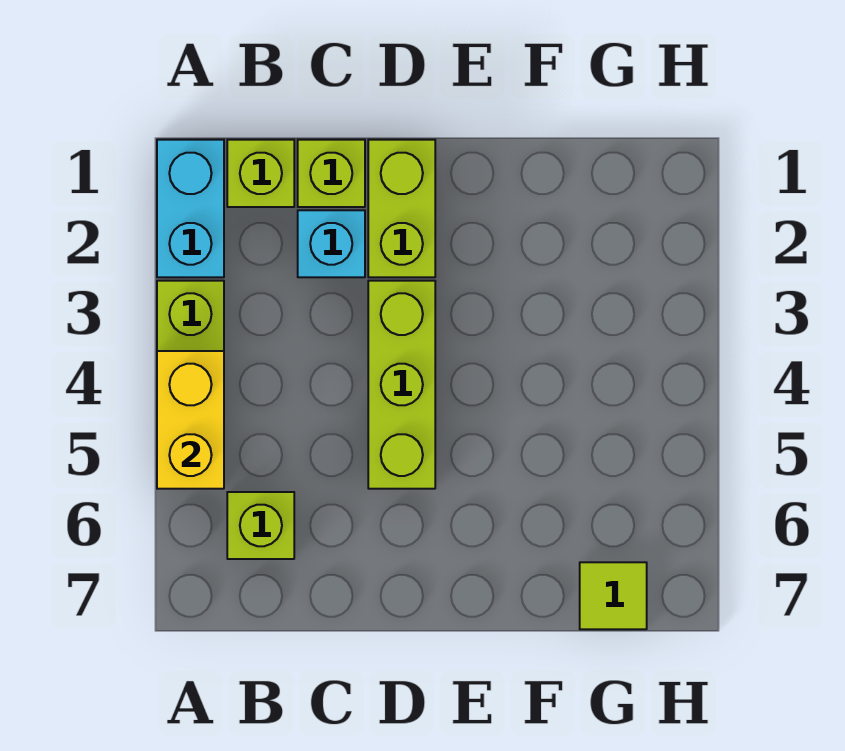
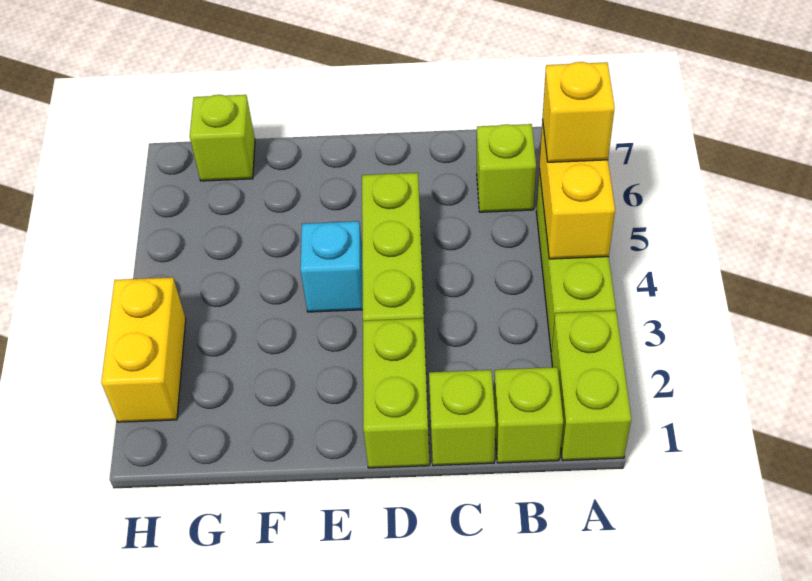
cyan 1x2 brick [157,140,224,277] -> lime 1x2 brick [551,311,631,461]
none -> yellow 1x1 brick [543,62,615,162]
cyan 1x1 brick [298,210,365,277] -> cyan 1x1 brick moved to [300,221,363,312]
lime 1x1 tile [580,562,647,629] -> lime 1x1 brick [190,95,255,181]
none -> yellow 1x2 brick [101,277,186,422]

